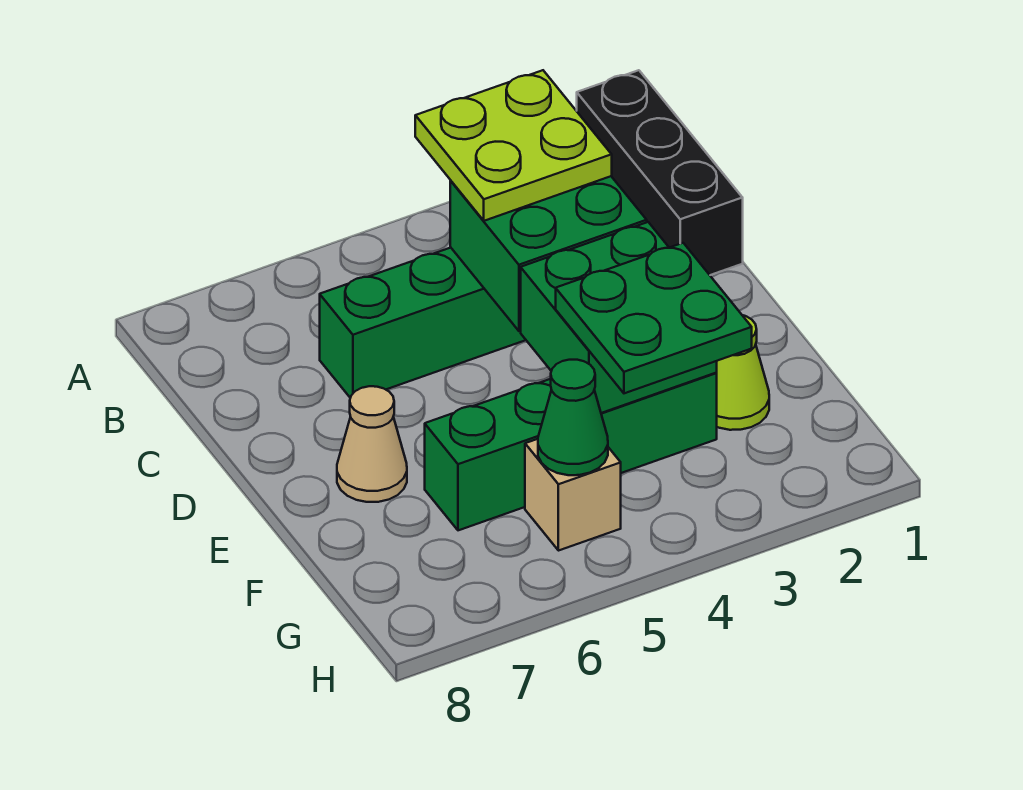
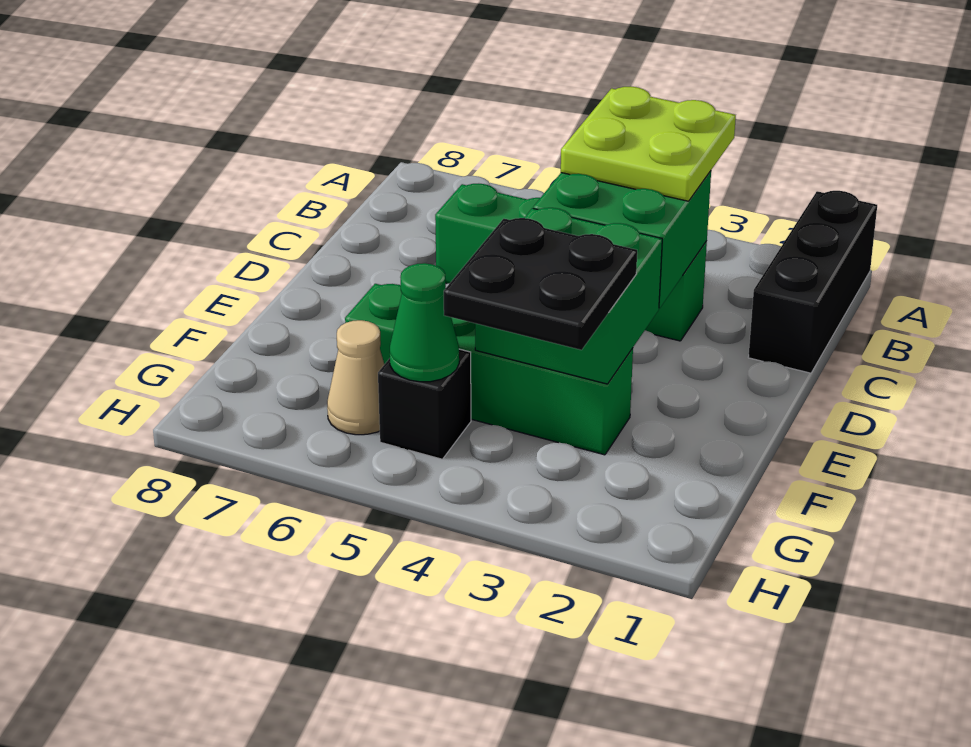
tan 1x1 cone [337,386,407,502] -> tan 1x1 cone moved to [327,320,384,435]
lime 1x1 cone [716,315,769,430] -> none
green 2x2 plate [556,243,752,393] -> black 2x2 plate [444,218,637,350]
tan 1x1 brick [525,439,621,551] -> black 1x1 brick [378,349,471,459]

